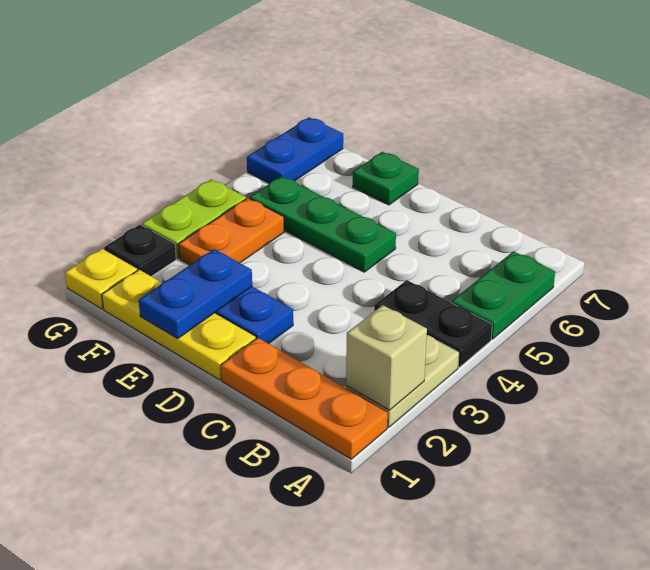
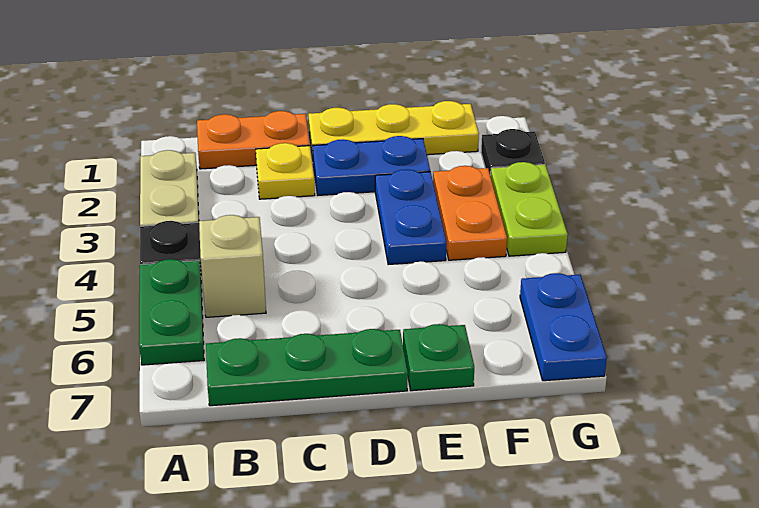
orange 1x3 plate [221,338,388,459] -> orange 1x2 plate [197,111,310,169]
tan 1x1 brick [346,305,427,410] -> tan 1x1 brick moved to [199,215,266,317]
green 1x3 plate [250,176,396,272] -> green 1x3 plate moved to [206,329,408,406]
blue 1x2 plate [139,249,252,338] -> blue 1x2 plate moved to [375,169,446,265]
yellow 1x1 plate [65,248,138,309] -> yellow 1x1 plate moved to [256,143,315,199]

